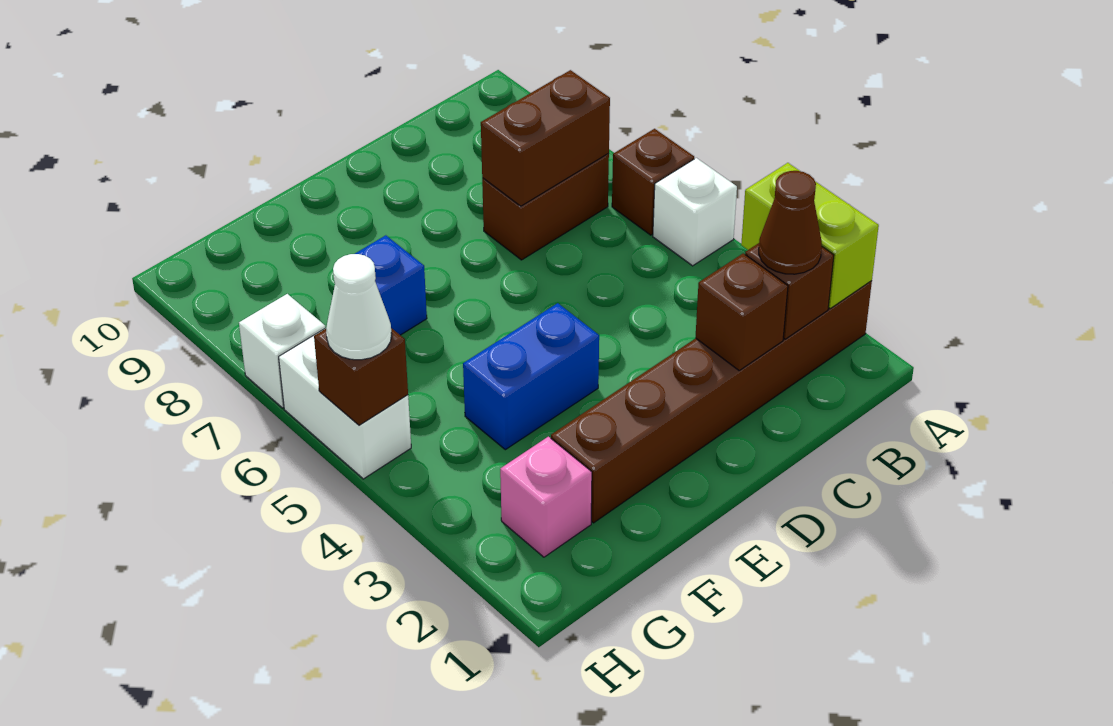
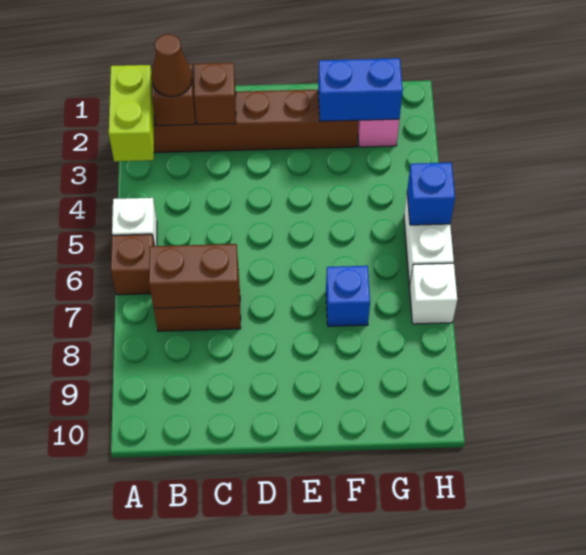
blue 1x2 brick [463,303,599,450] -> blue 1x2 brick moved to [318,58,403,121]
brown 1x1 brick [314,328,408,425] -> blue 1x1 brick [407,163,455,225]
white 1x1 cone [326,254,392,360] -> none

